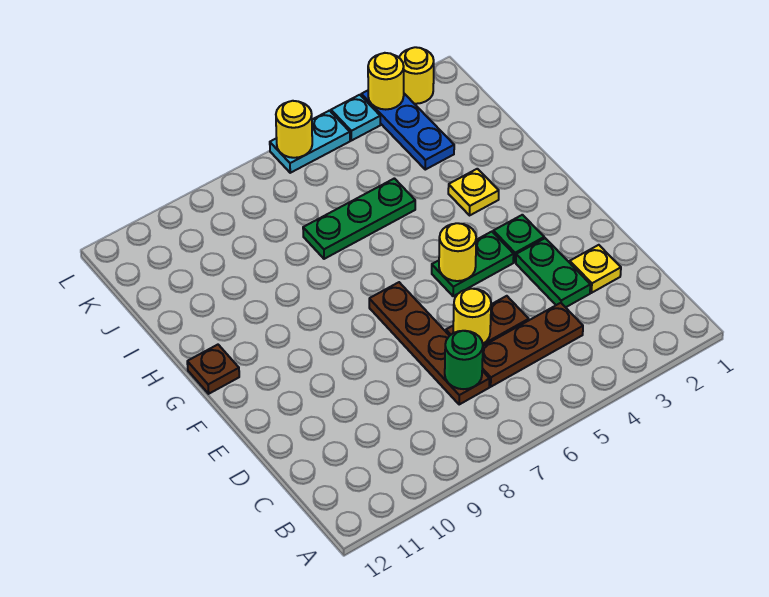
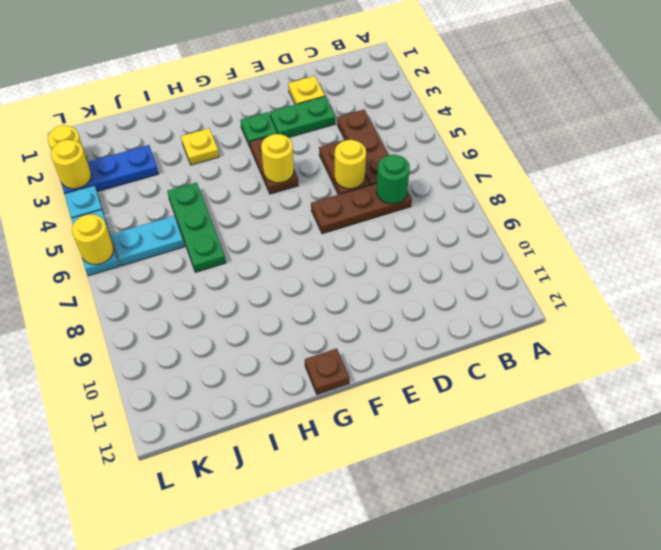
brown 1x4 plate [369,282,489,405] -> brown 1x3 plate [311,183,412,234]
green 1x2 plate [432,232,514,296] -> brown 1x2 plate [250,137,298,194]
none -> cyan 1x2 plate [111,216,184,266]

